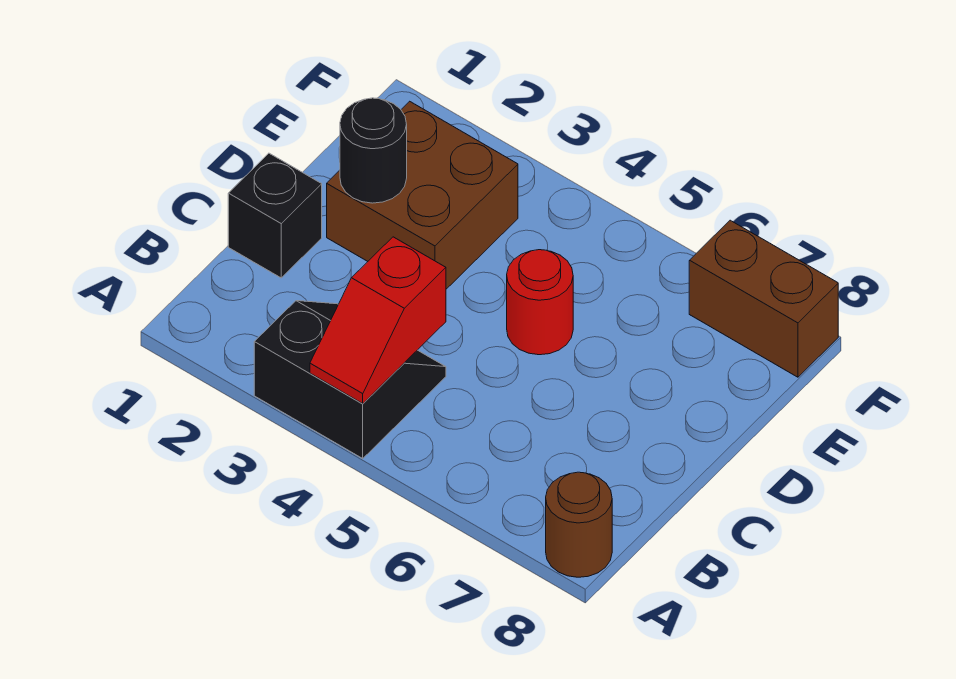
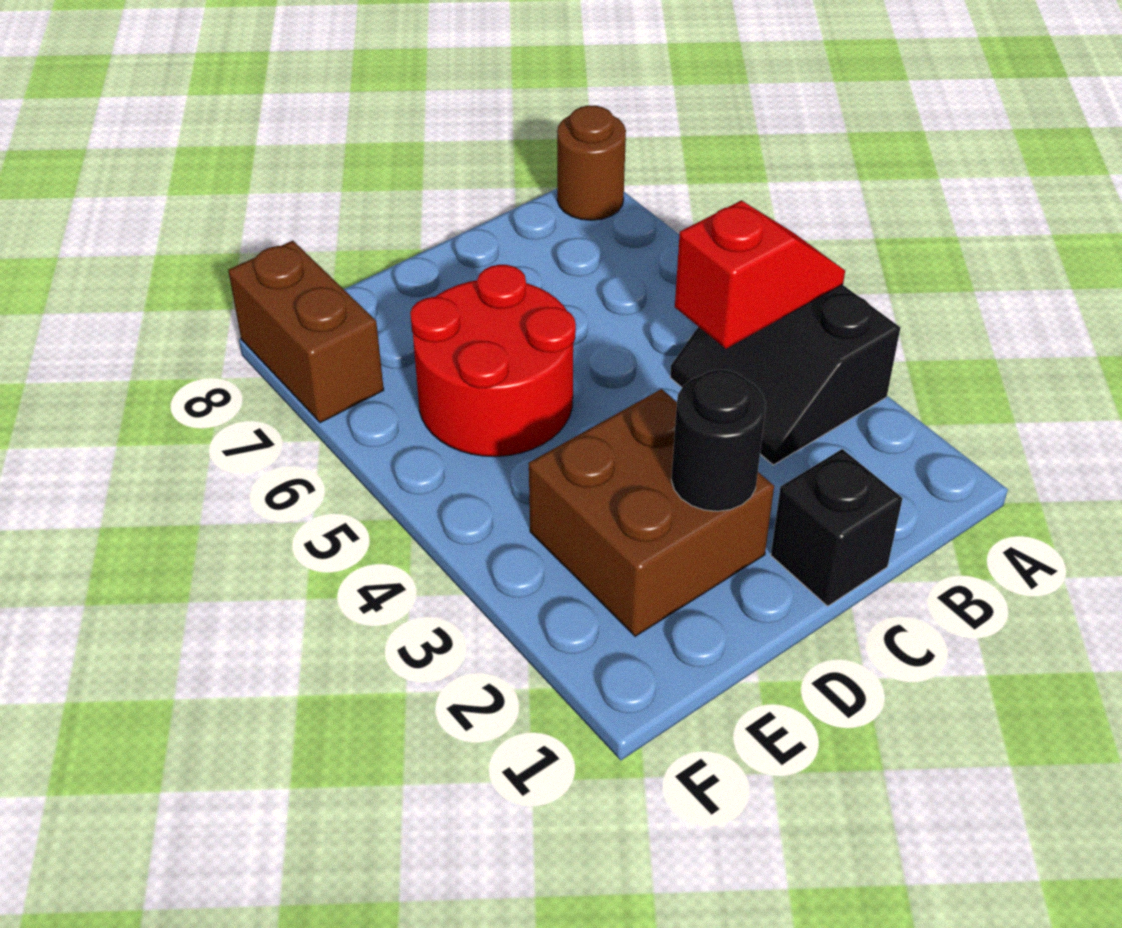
red 1x1 round brick [507,250,573,355] -> red 2x2 round brick [410,265,576,457]

